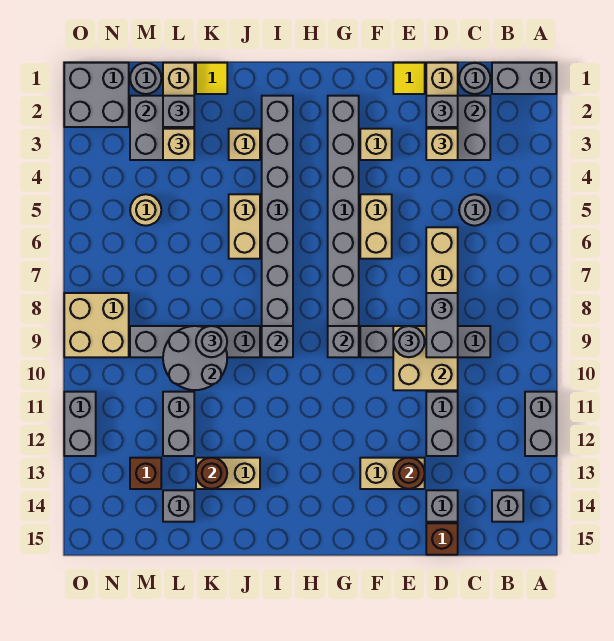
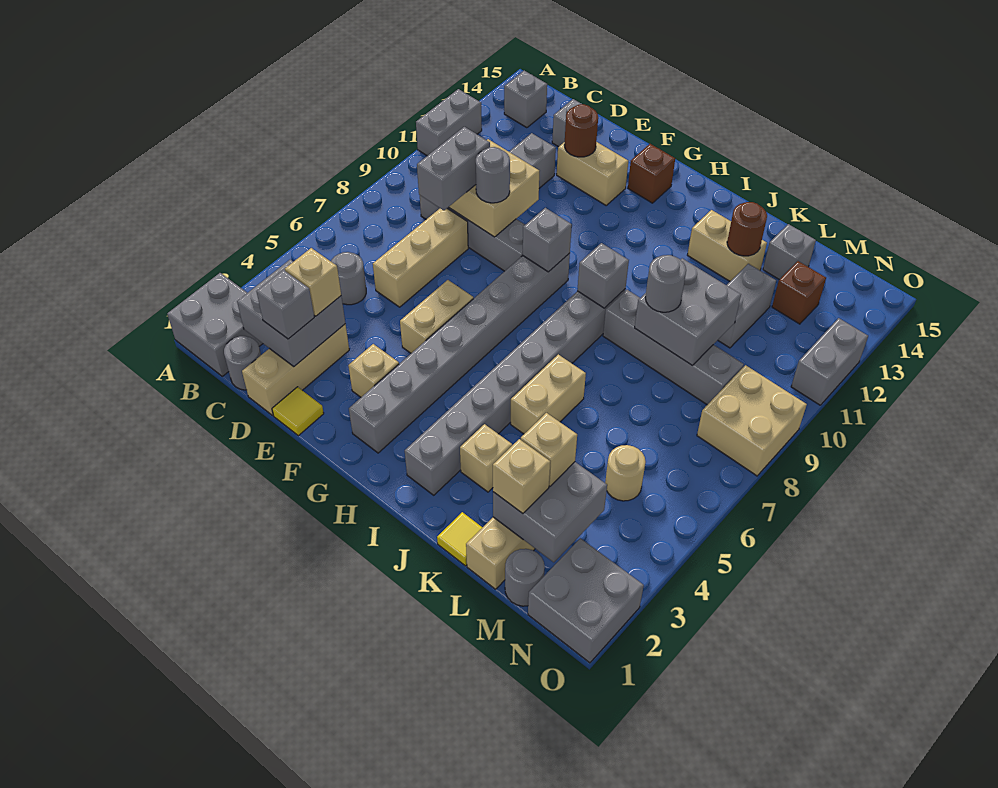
grey 1x2 brick [492,63,556,94] -> grey 2x2 brick [167,273,263,376]
brown 1x1 brick [426,523,458,555] -> brown 1x1 brick moved to [628,144,675,203]
grey 2x2 round brick [163,326,227,390] -> grey 2x2 brick [635,258,741,365]
grey 1x1 brick [163,96,194,127] -> tan 1x1 brick [493,439,550,513]

